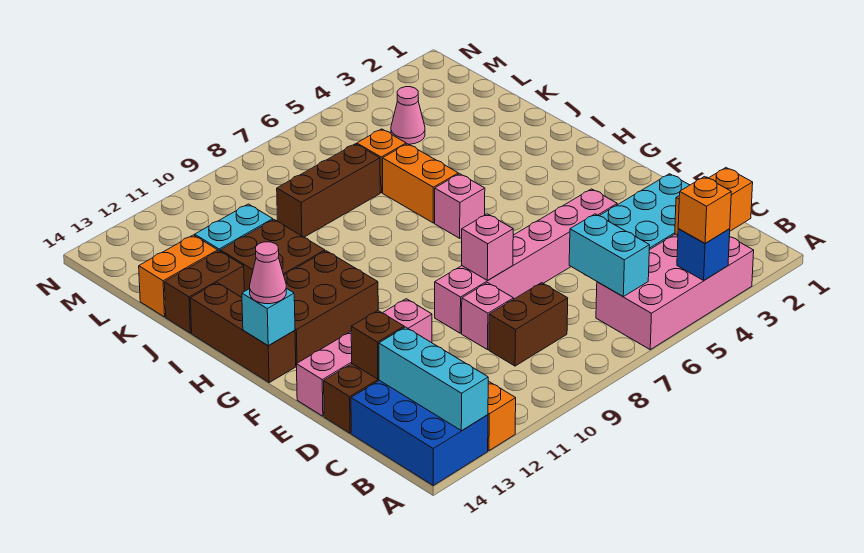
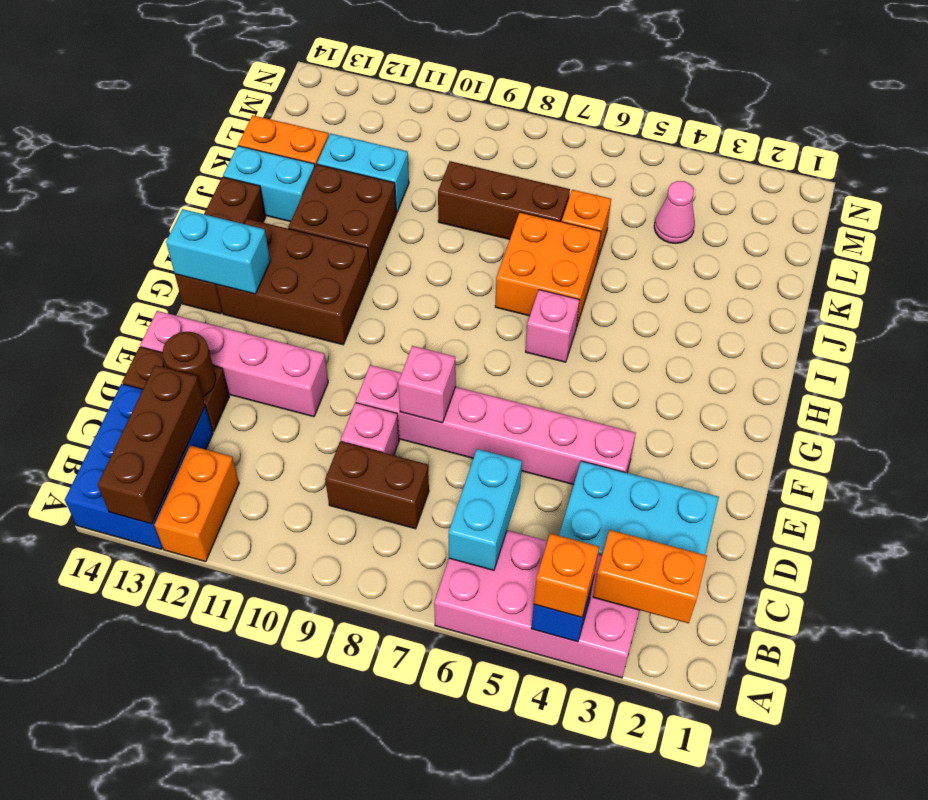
cyan 1x3 brick [379,327,488,431] -> brown 1x3 brick [97,365,205,524]
brown 1x1 brick [351,311,404,379] -> brown 1x1 round brick [163,332,216,396]
cyan 1x1 brick [242,288,295,345] -> cyan 1x2 brick [166,209,270,294]
pink 1x1 cone [250,242,286,304] -> none
orange 1x2 brick [383,144,458,223] -> orange 2x2 brick [495,212,601,325]
brown 1x2 brick [164,251,244,333] -> cyan 1x2 brick [223,146,315,222]

